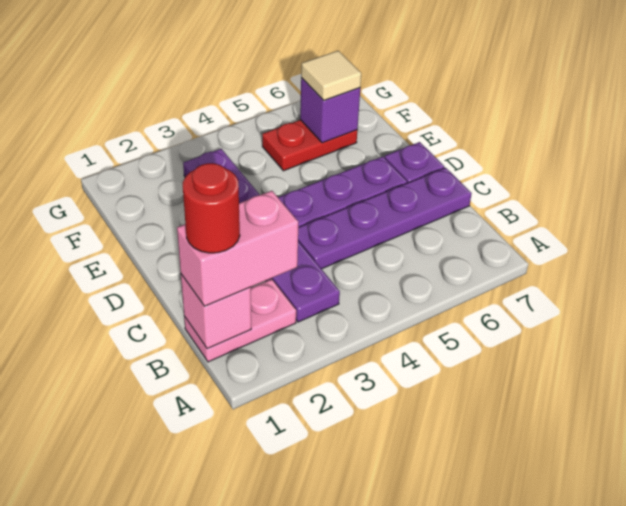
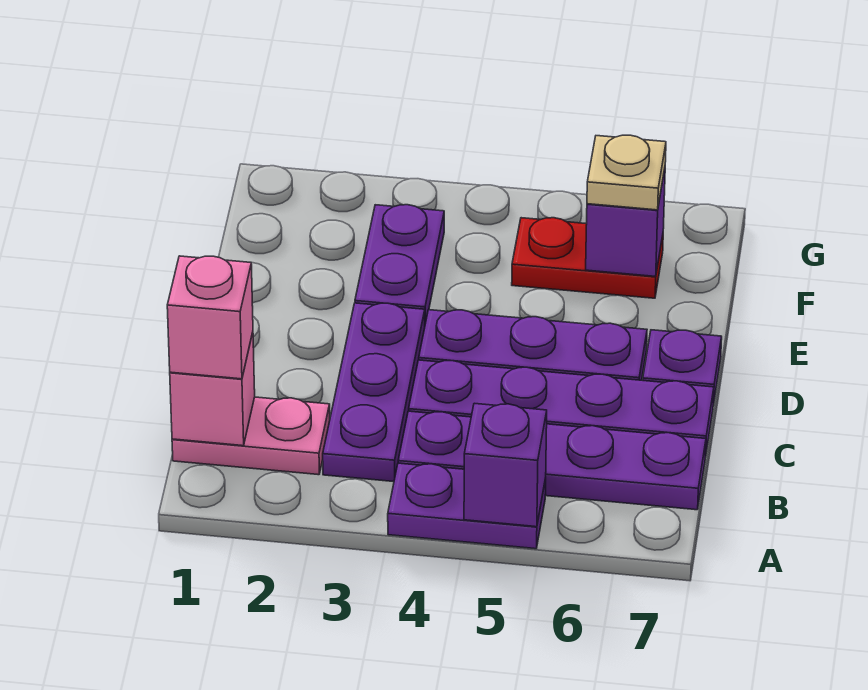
none -> purple 1x2 plate [388,463,546,549]
none -> purple 1x1 brick [464,403,547,527]
pink 1x2 brick [177,191,298,306] -> pink 1x1 brick [167,256,253,379]
red 1x1 round brick [183,163,240,253] -> none
none -> purple 1x4 plate [398,411,706,510]
tan 1x1 tile [301,51,361,101] -> tan 1x1 plate [587,135,666,210]

